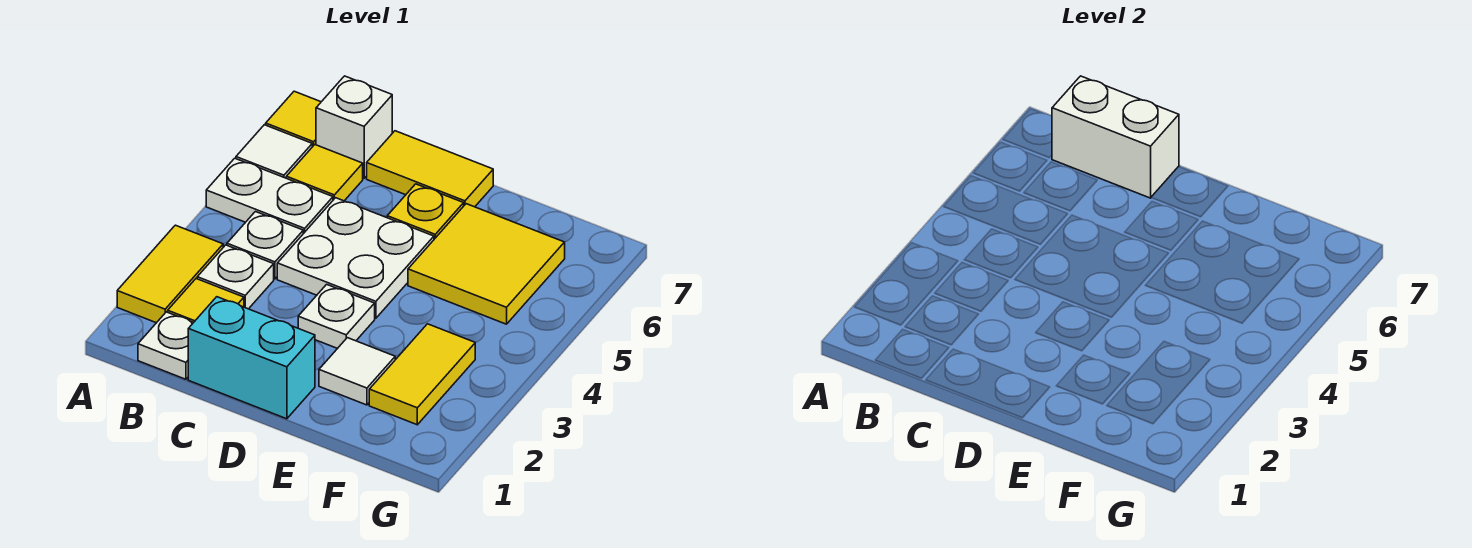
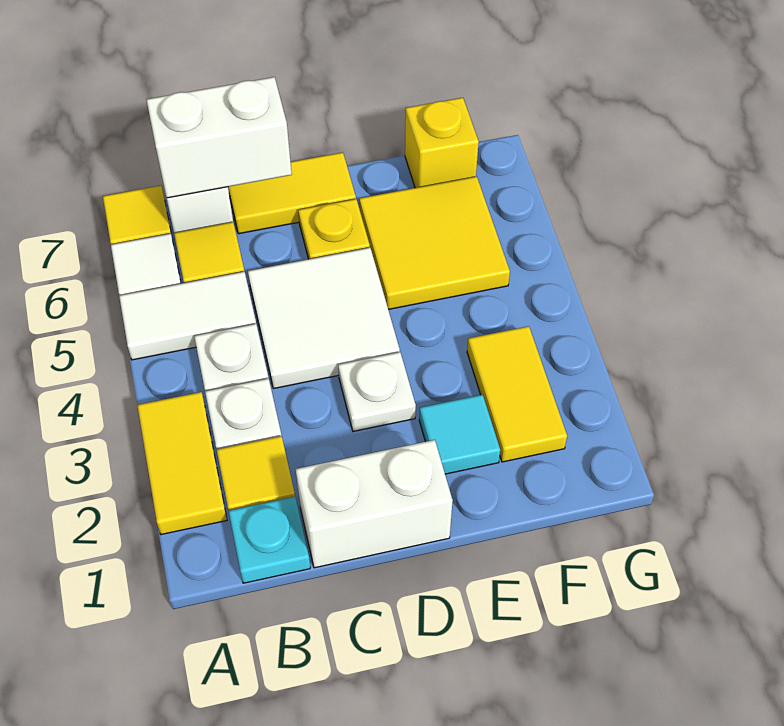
white 1x2 plate [206,158,333,234] -> white 1x2 tile [119,272,256,360]
white 1x1 plate [138,312,193,379] -> cyan 1x1 plate [229,497,310,583]
cyan 1x2 brick [188,297,315,419] -> white 1x2 brick [296,440,453,568]
white 2x2 plate [277,198,434,318] -> white 2x2 tile [248,248,400,389]
white 1x1 tile [319,338,395,405] -> cyan 1x1 tile [419,395,500,474]
none -> yellow 1x1 brick [405,98,479,188]

